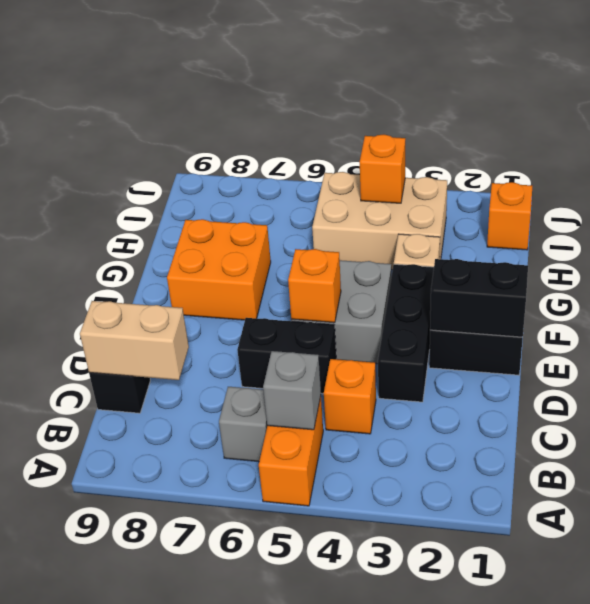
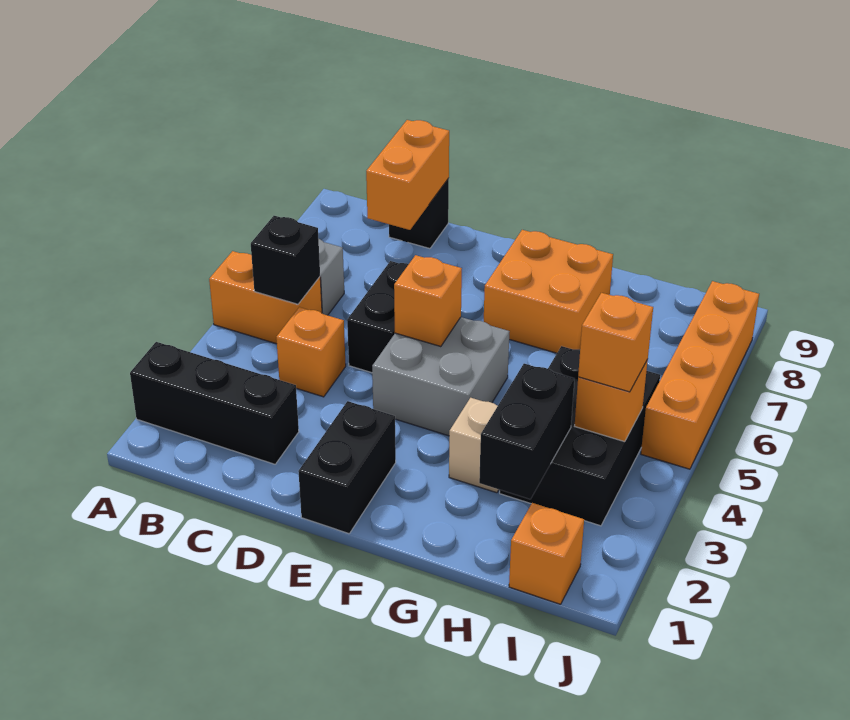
grey 1x1 brick [263,351,321,430] -> black 1x1 brick [251,216,320,304]
tan 1x2 brick [80,301,189,380] -> orange 1x2 brick [366,120,449,230]
black 1x3 brick [378,264,434,402] -> black 1x3 brick moved to [130,342,299,464]
black 1x2 brick [430,259,528,337] -> black 1x2 brick moved to [479,364,574,499]
tan 2x3 brick [312,172,447,270] -> black 2x3 brick [500,346,660,526]
none -> orange 1x1 brick [578,293,653,392]
none -> orange 1x4 brick [641,281,759,469]

